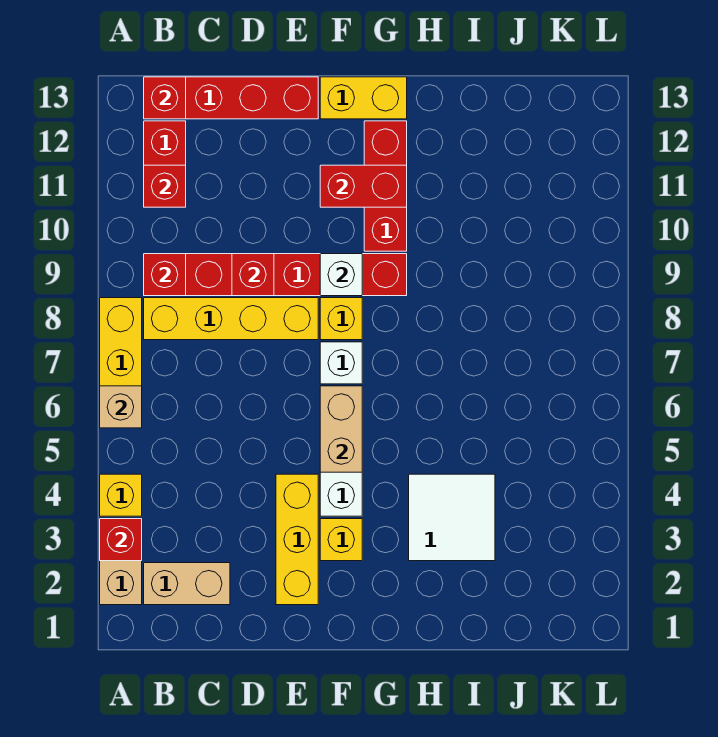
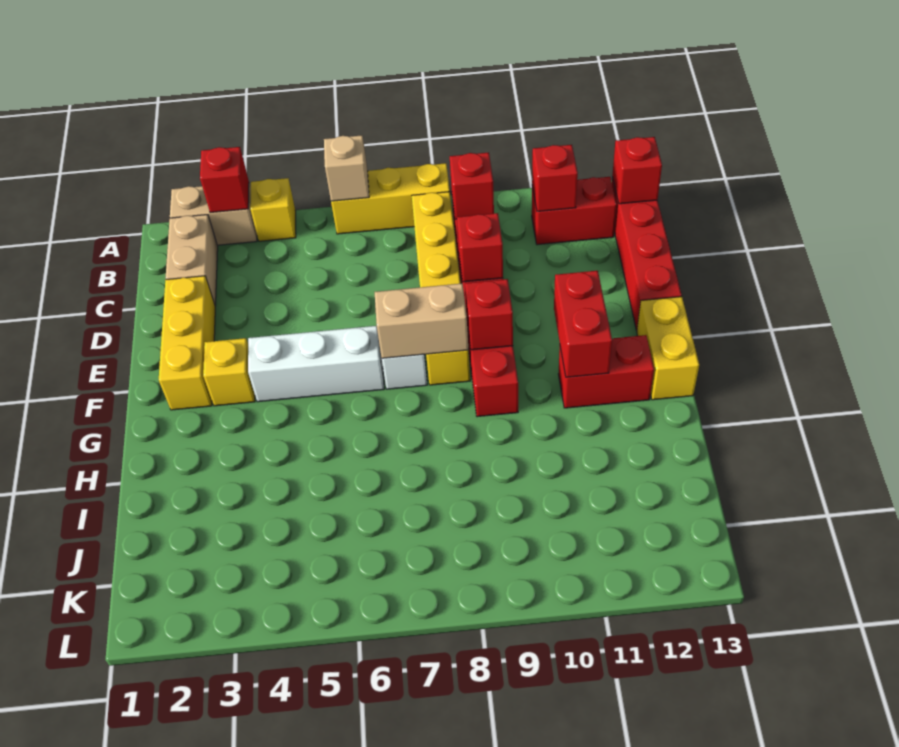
yellow 1x3 brick [276,474,318,605] -> yellow 1x3 brick turned to [159,276,215,410]
tan 1x2 brick [320,386,362,472] -> tan 1x2 brick moved to [375,283,469,358]
white 1x1 brick [320,254,362,296] -> red 1x1 brick [465,279,513,350]
red 1x3 brick [364,121,407,251] -> red 1x2 brick [558,335,654,408]
white 2x2 tile [409,474,495,561] -> none

